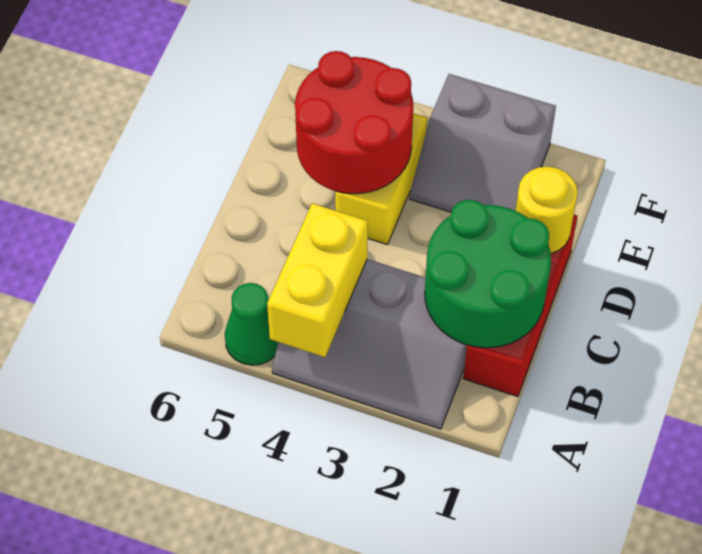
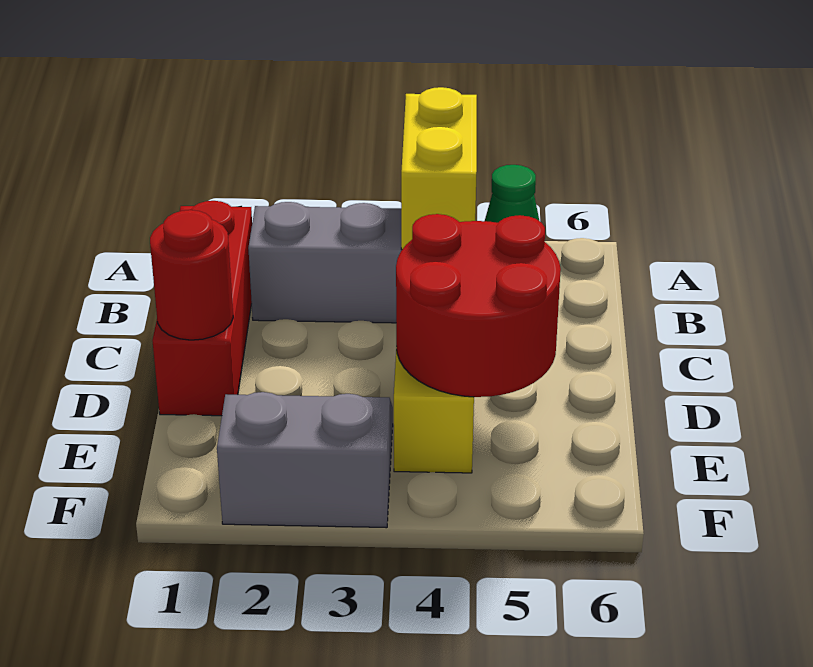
green 2x2 round brick [425,200,551,348] -> none
yellow 1x1 round brick [516,166,578,253] -> red 1x1 round brick [150,210,233,340]

